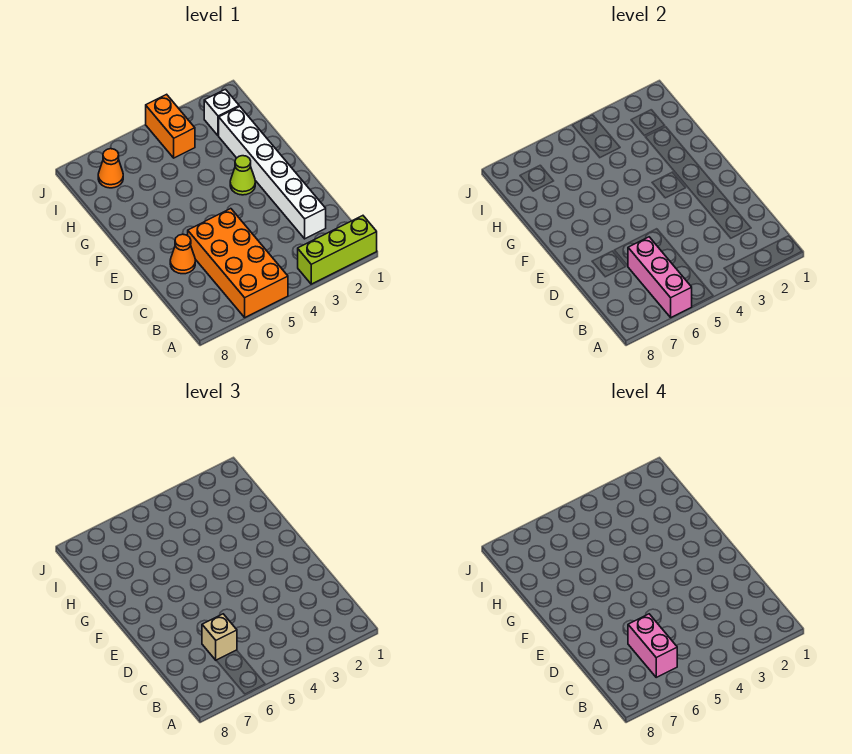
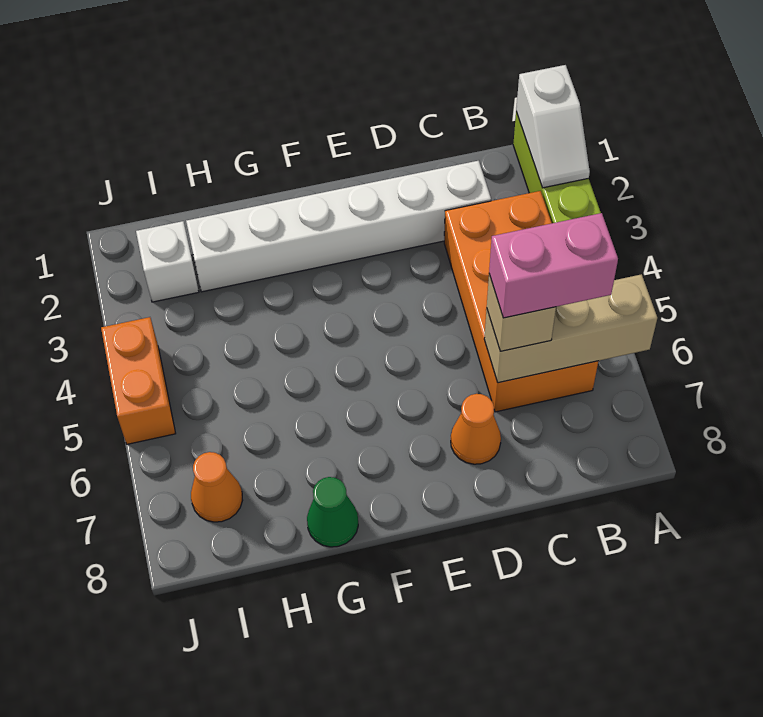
none -> white 1x2 slope [516,65,590,188]
orange 2x4 brick [188,209,288,317] -> orange 2x4 brick turned to [444,191,598,412]
pink 1x3 brick [628,237,692,317] -> tan 1x3 brick [484,274,657,383]
lime 1x1 cone [230,156,255,195] -> none
none -> green 1x1 cone [307,477,358,547]
orange 1x2 brick [146,94,195,158] -> orange 1x2 brick turned to [101,317,176,444]

